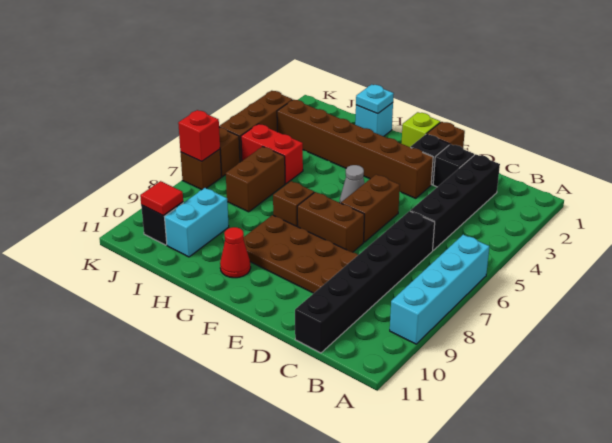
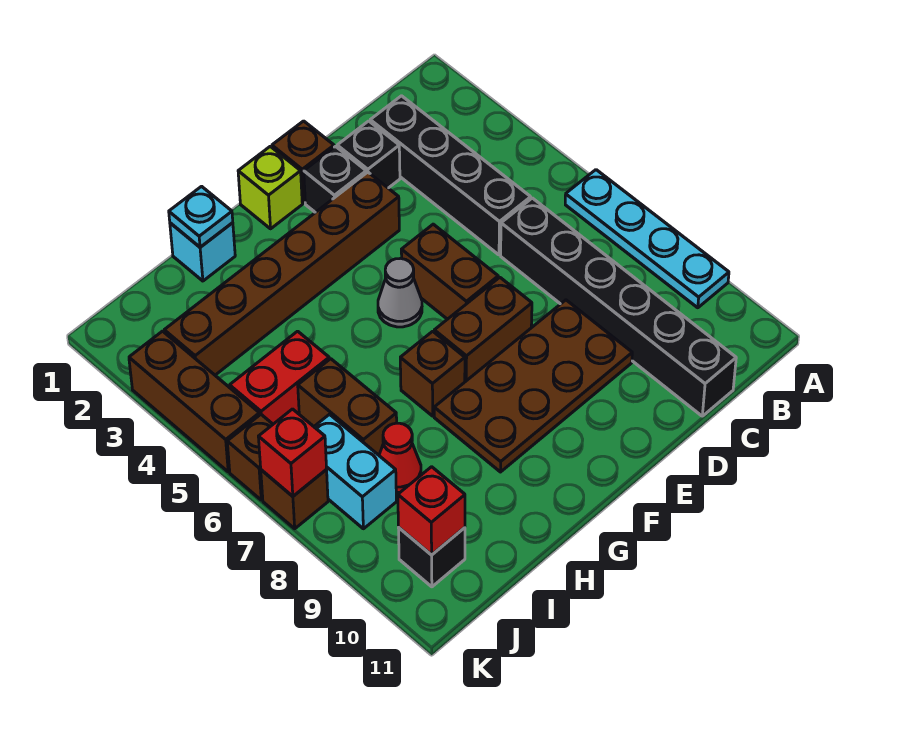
cyan 1x4 brick [390,235,489,344] -> cyan 1x4 plate [565,170,729,308]
red 1x1 cone [220,227,251,278] -> red 1x1 cone moved to [379,423,421,492]
cyan 1x2 brick [165,188,229,257] -> cyan 1x2 brick moved to [314,414,396,529]
red 1x1 tile [140,181,183,216] -> red 1x1 brick [398,467,465,555]

